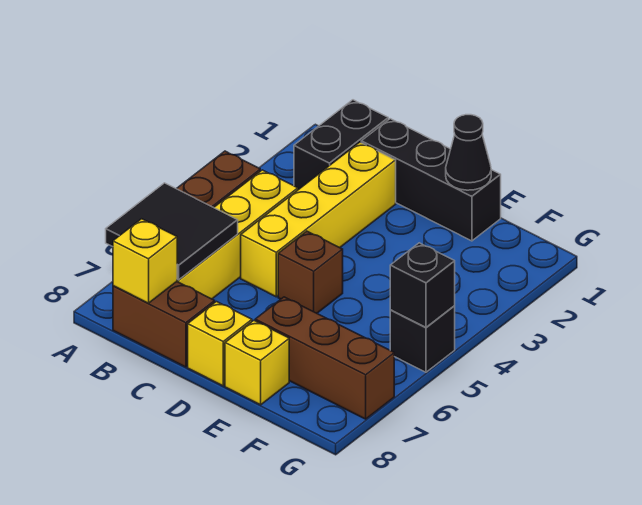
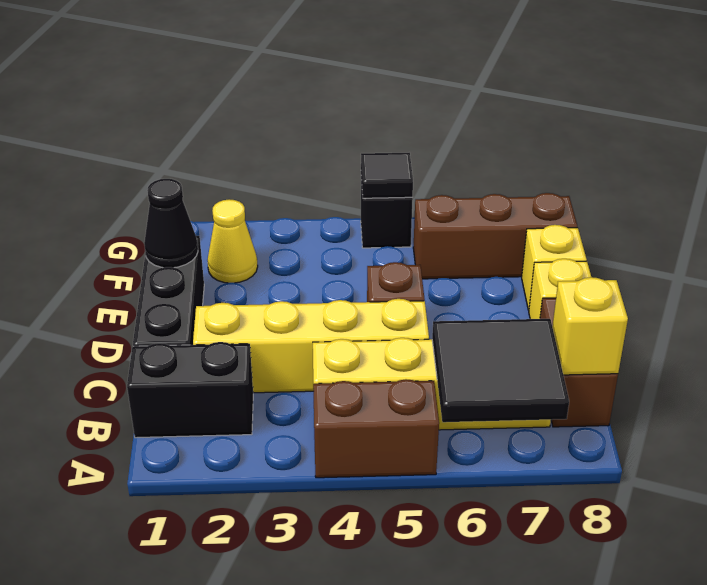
brown 1x3 brick [255,297,394,419] -> brown 1x3 brick turned to [413,193,577,279]
none -> yellow 1x1 cone [207,199,258,283]
black 1x1 brick [390,243,455,327] -> black 1x1 tile [361,153,413,198]

